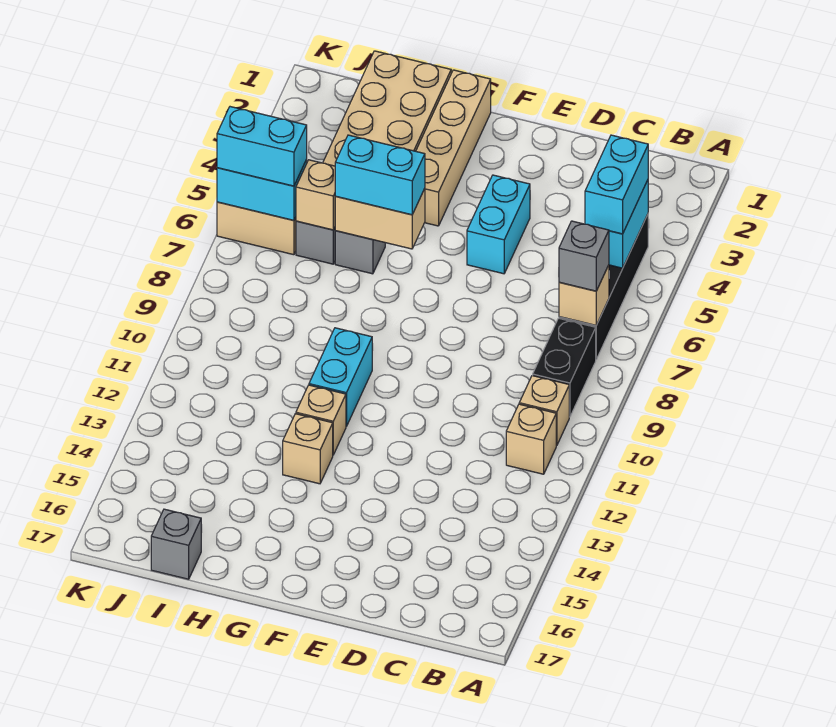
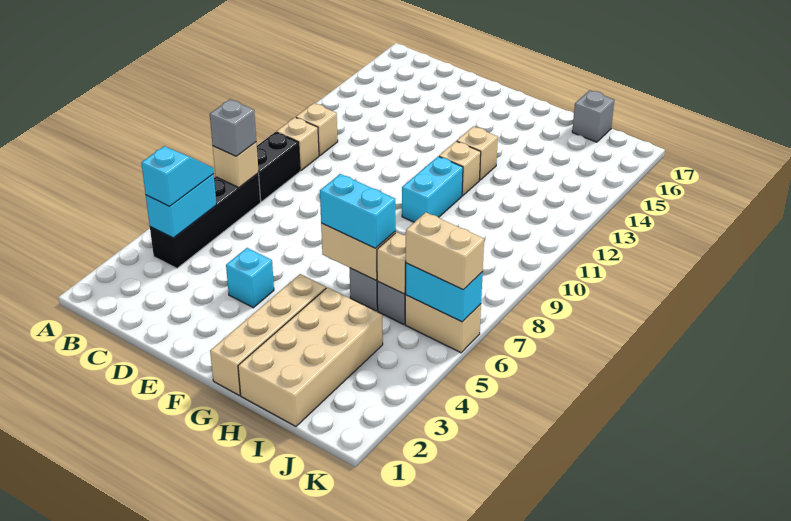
cyan 1x2 brick [585,135,648,234] -> cyan 1x2 slope [141,146,214,206]
cyan 1x2 brick [467,175,530,274] -> cyan 1x1 brick [226,248,274,308]
cyan 1x2 brick [217,107,307,186] -> tan 1x2 brick [406,212,484,289]

